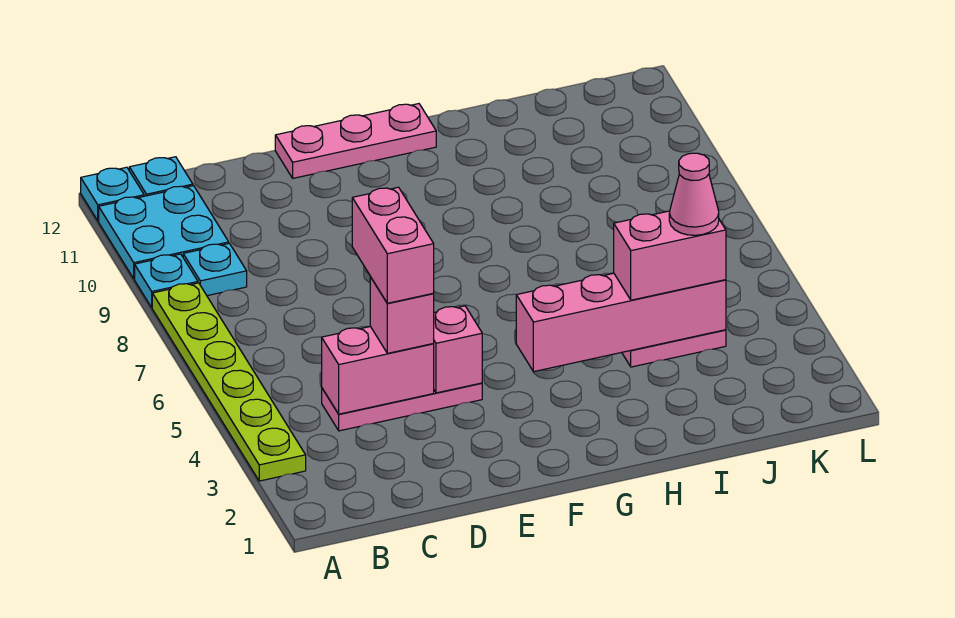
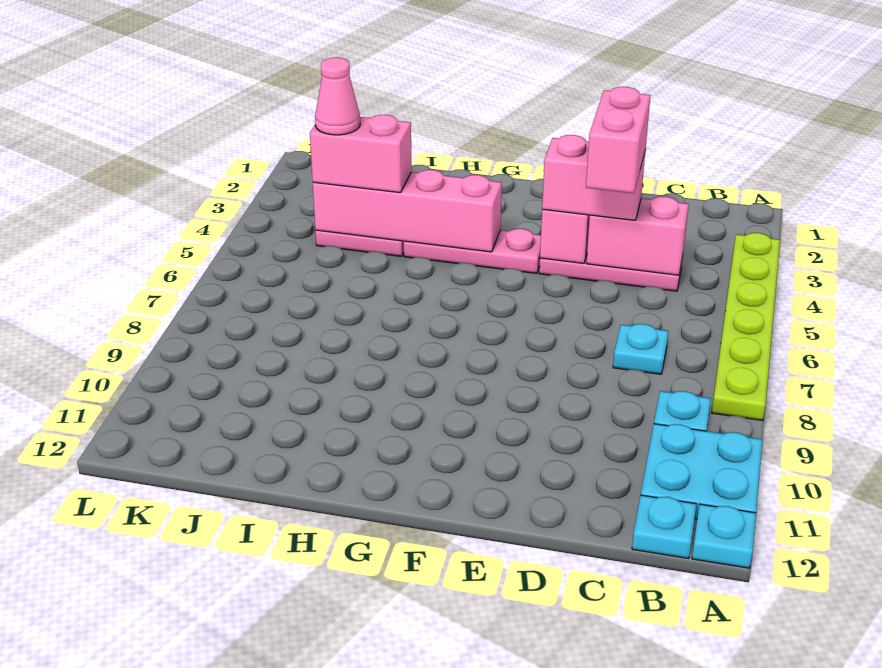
cyan 1x1 plate [135,254,198,307] -> cyan 1x1 plate moved to [613,324,668,374]
pink 1x1 brick [370,277,434,353] -> pink 1x2 brick [542,135,646,220]
pink 1x3 plate [275,104,436,178] -> pink 1x3 plate moved to [404,229,541,274]

